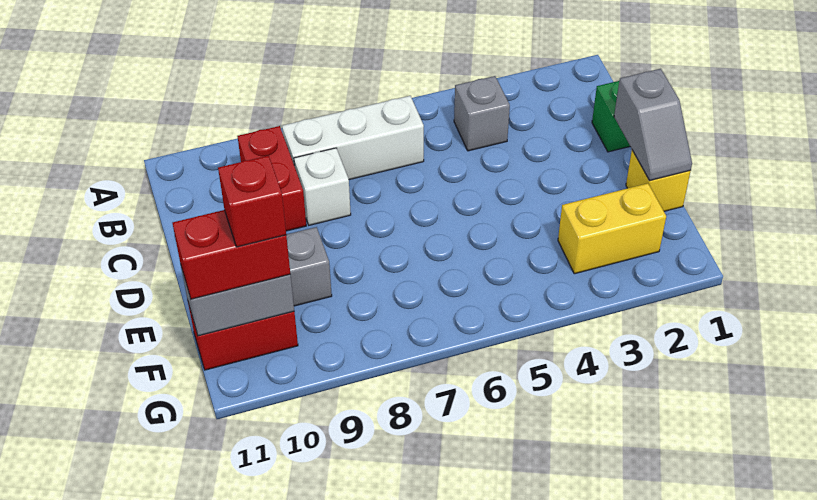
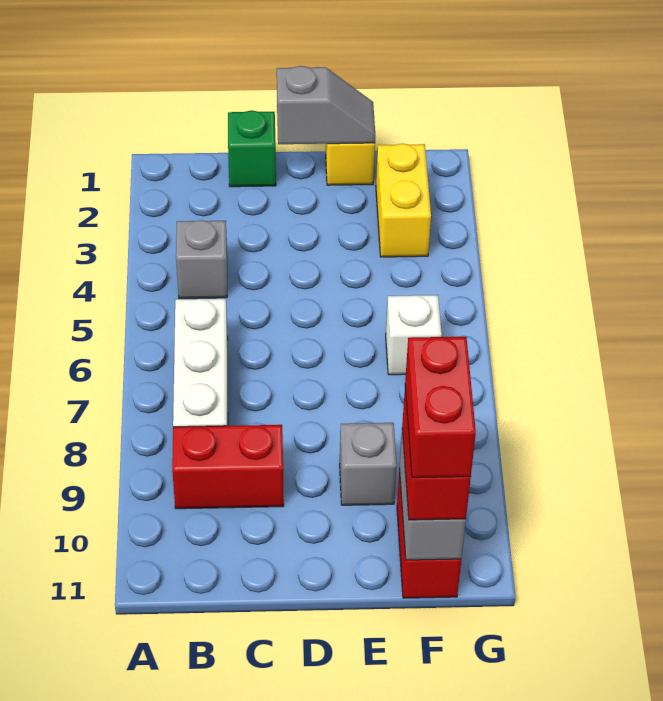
white 1x1 brick [294,148,351,225] -> white 1x1 brick moved to [386,295,442,375]
red 1x1 brick [218,156,286,247] -> red 1x2 brick [405,337,476,478]

